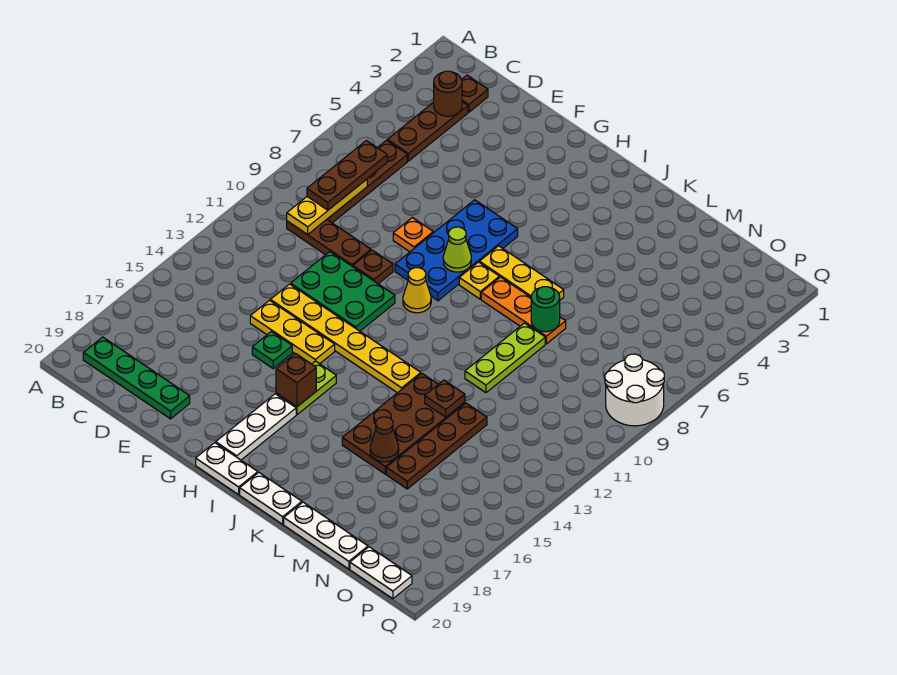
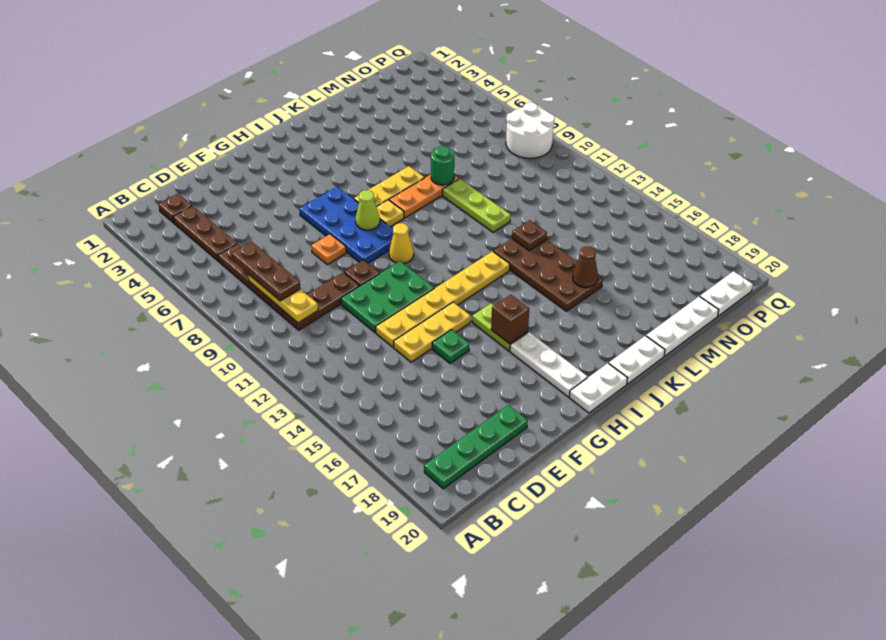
brown 1x1 round brick [434,71,462,116] -> none
brown 1x4 plate [386,403,487,489] -> none

